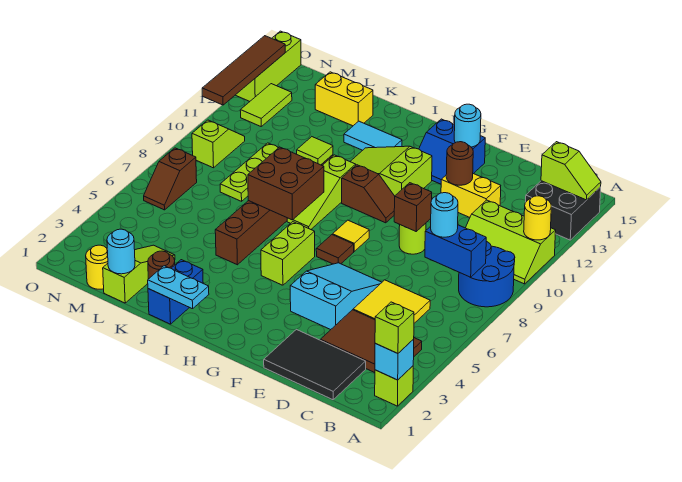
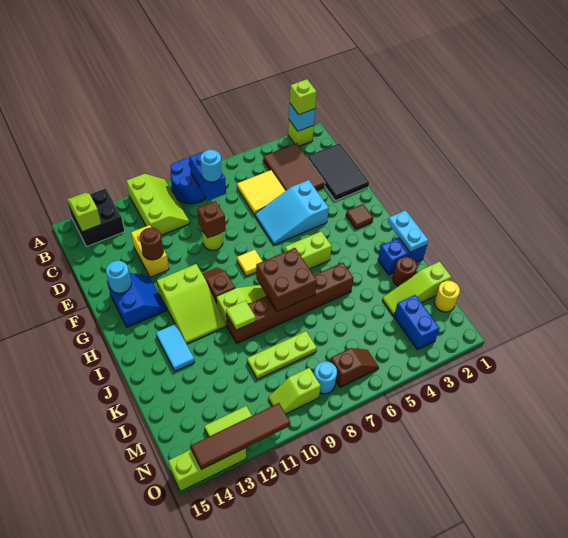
yellow 1x1 round brick [524,196,551,240] -> none
brown 1x1 tile [316,235,354,264] -> brown 1x1 tile moved to [346,204,373,229]
yellow 1x2 brick [315,72,373,126] -> none
cyan 1x1 round brick [107,229,135,274] -> cyan 1x1 round brick moved to [314,361,337,394]
none -> blue 1x2 brick [394,295,440,350]

